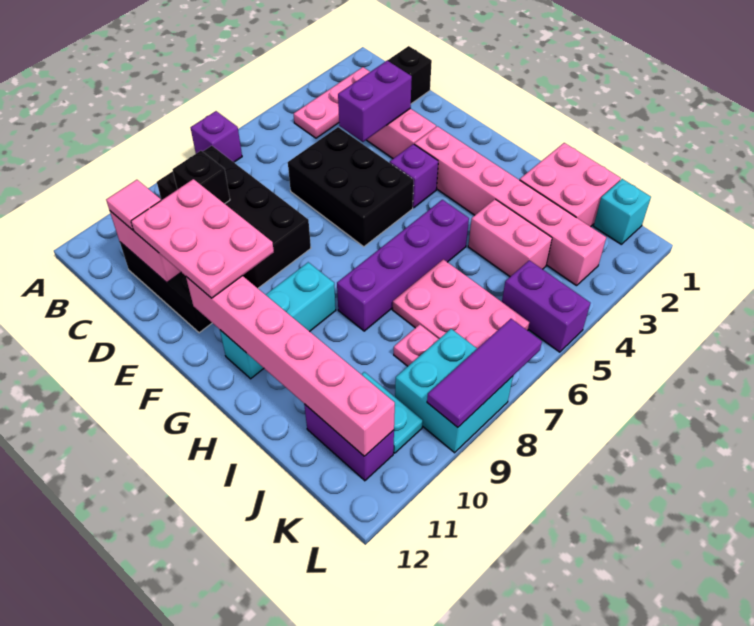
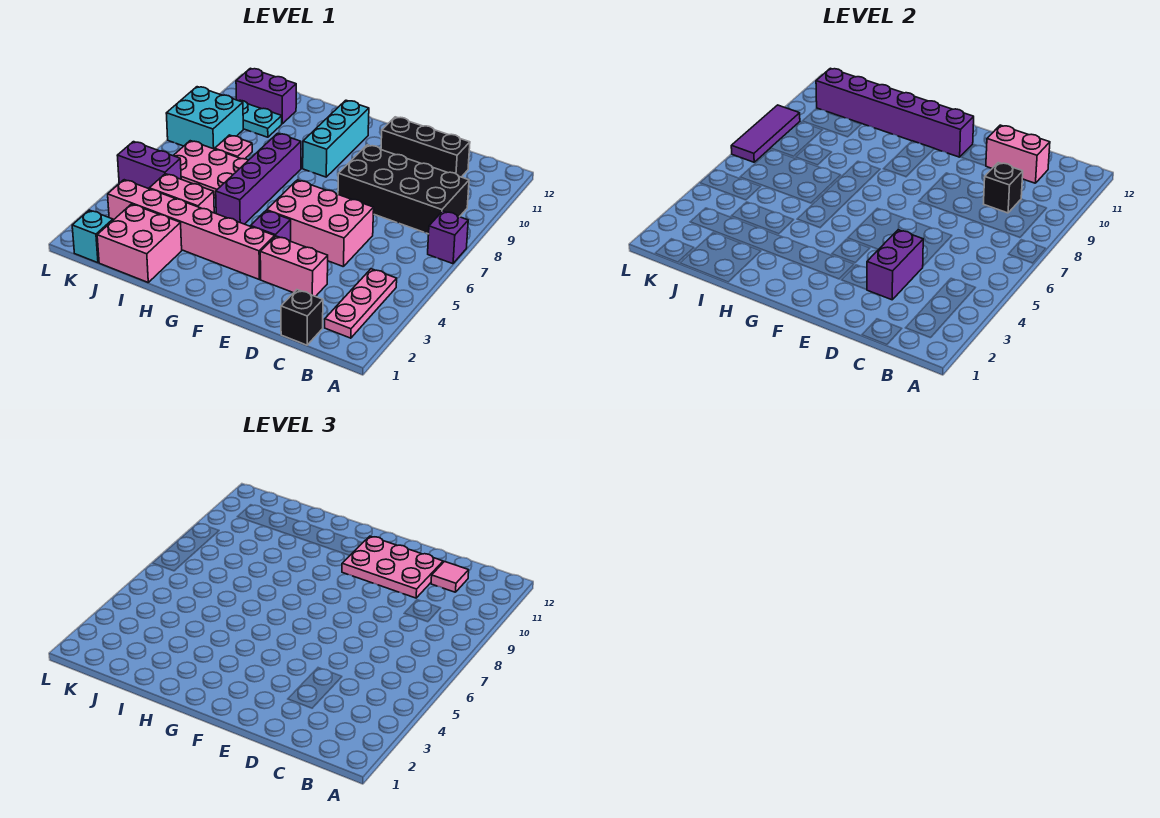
black 2x3 brick [288,127,414,247] -> pink 2x3 brick [267,180,374,267]
pink 1x6 brick [186,276,395,456] -> purple 1x6 brick [816,68,974,157]

